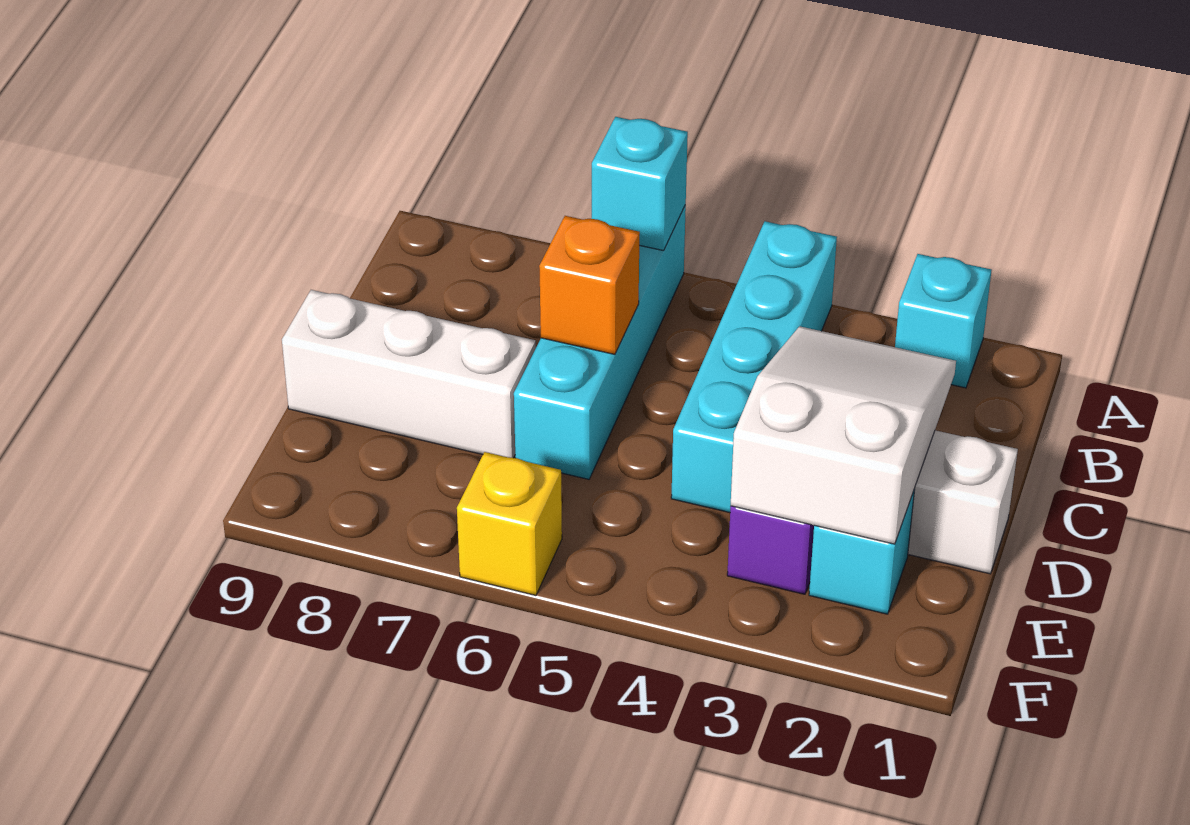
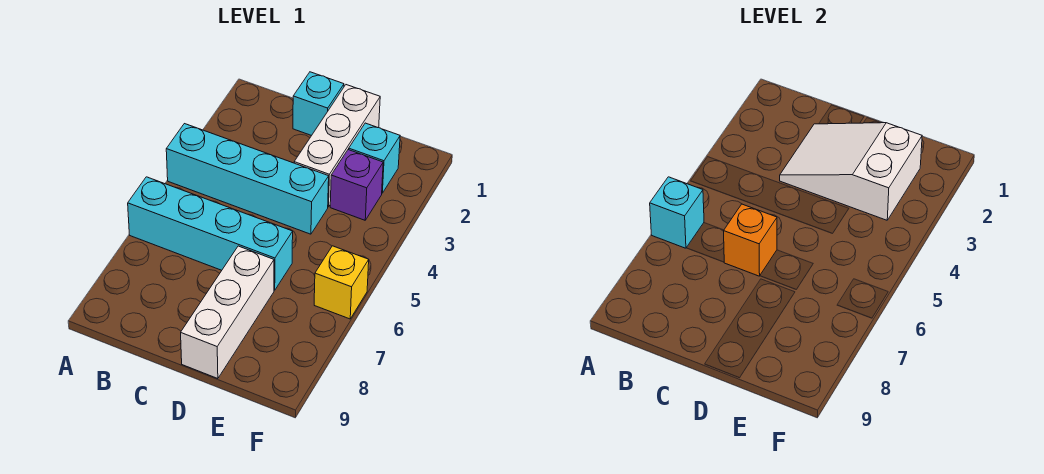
cyan 1x1 brick [895,254,991,388] -> cyan 1x1 brick moved to [293,72,344,136]

